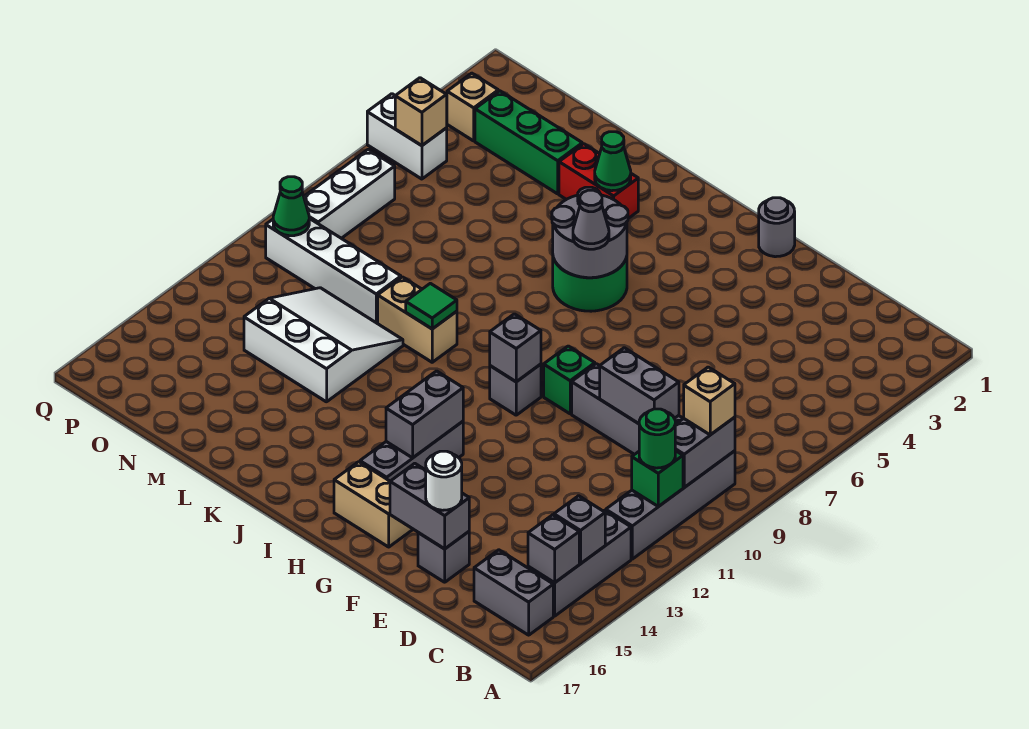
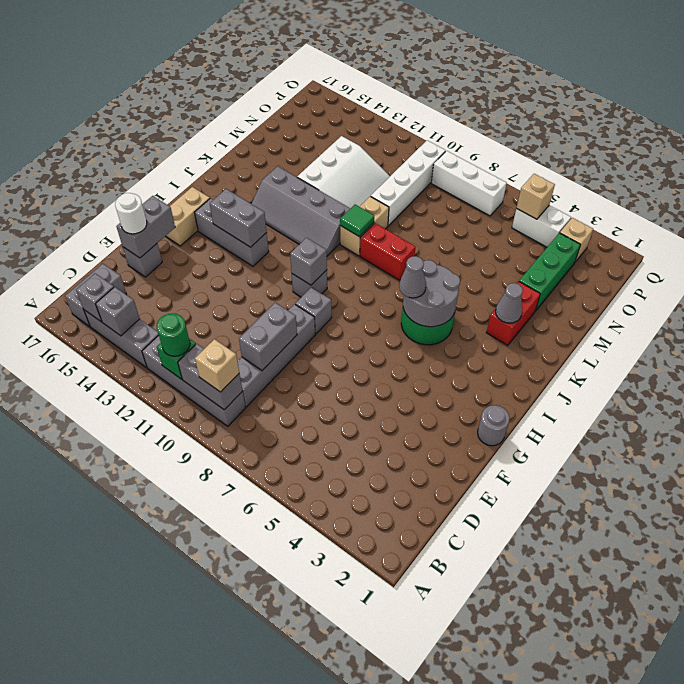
green 1x1 brick [544,346,595,414] -> grey 1x1 brick [295,287,332,334]
none -> grey 2x4 slope [252,166,350,256]
green 1x1 cone [595,132,631,191] -> grey 1x1 cone [496,283,523,323]
none -> red 1x2 brick [360,223,415,280]
white 1x2 brick [367,94,447,179] -> white 1x2 brick turned to [512,205,571,247]
green 1x1 cone [273,177,309,236] -> none

